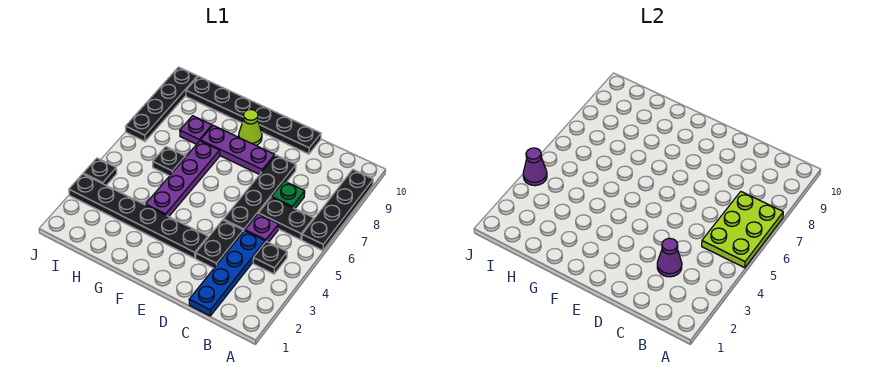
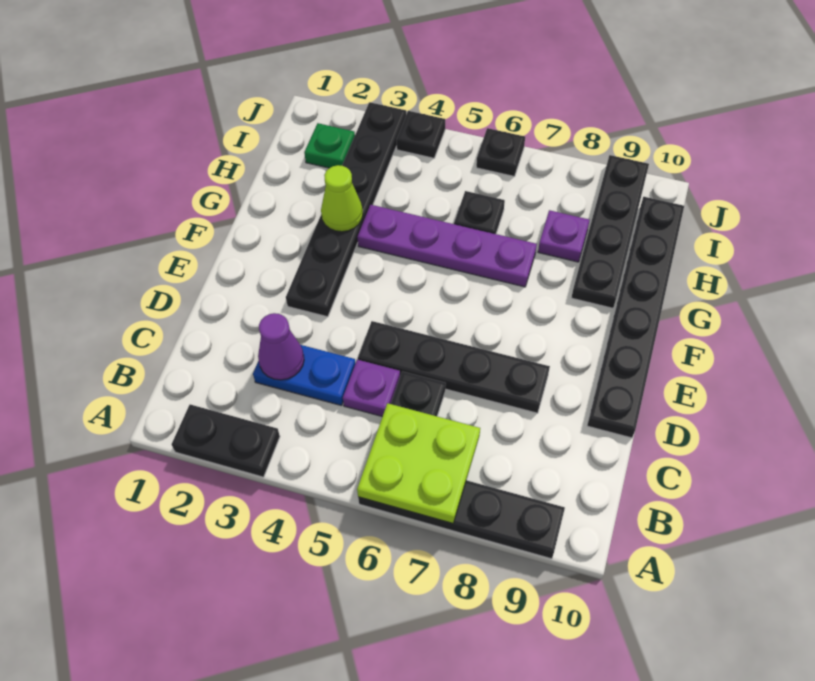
lime 2x3 plate [702,192,783,268] -> lime 2x2 plate [357,403,480,523]
black 1x1 plate [253,241,287,274] -> black 1x1 plate moved to [476,128,525,176]
blue 1x4 plate [189,231,265,316] -> blue 1x2 plate [253,345,355,406]
green 1x1 plate [272,181,305,209] -> green 1x1 plate moved to [304,123,355,168]
black 1x2 plate [196,220,243,268] -> black 1x2 plate moved to [172,404,280,477]
purple 1x3 plate [200,126,275,175] -> none
lime 1x1 cone [239,110,262,145] -> lime 1x1 cone moved to [321,165,363,232]
purple 1x1 cone [523,148,547,186] -> none
black 1x4 plate [126,67,197,141] -> black 1x4 plate turned to [571,155,649,308]

